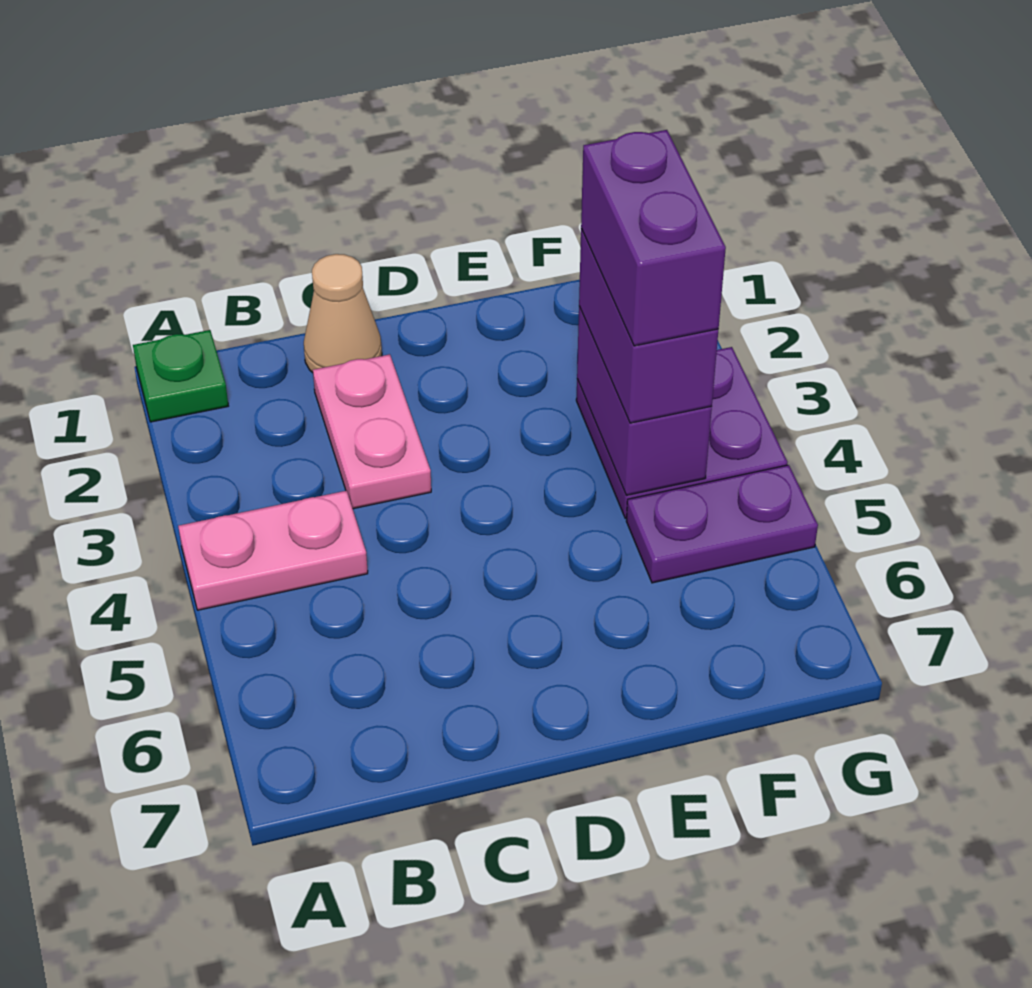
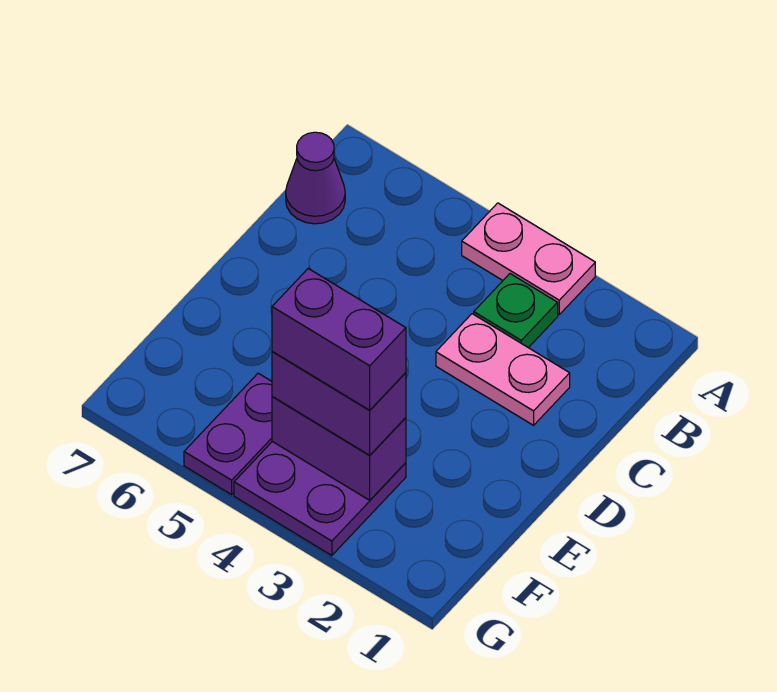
green 1x1 plate [133,330,228,422] -> green 1x1 plate moved to [474,274,558,348]
pink 1x2 plate [178,491,368,610] -> pink 1x2 plate turned to [462,203,595,314]
none -> purple 1x1 cone [286,132,345,224]
tan 1x1 cone [304,254,382,373] -> none

